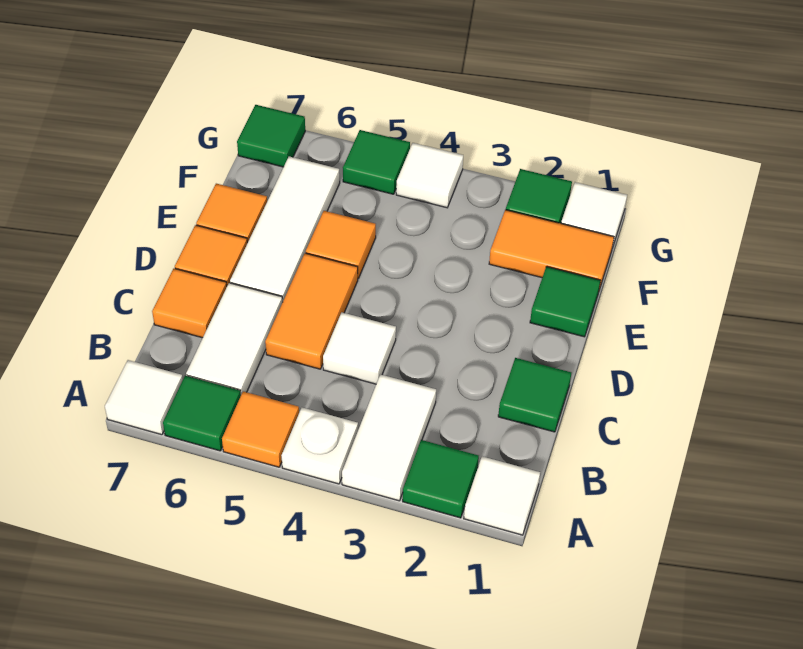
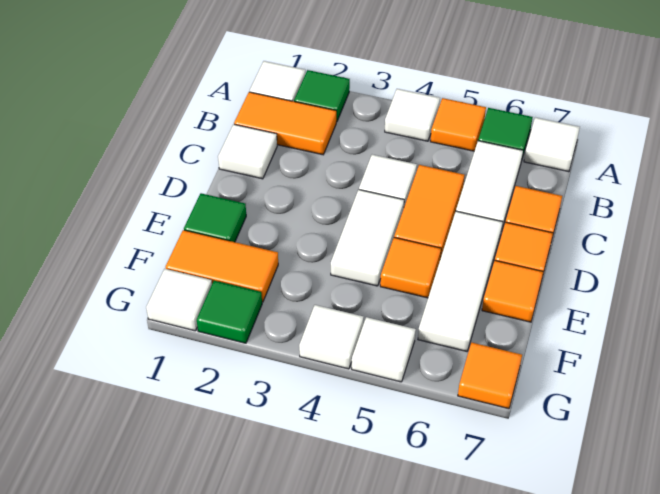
white 1x2 tile [342,374,436,501] -> white 1x2 tile moved to [331,190,404,286]
white 1x1 plate [282,408,358,484] -> white 1x1 tile [385,89,440,141]
none -> orange 1x2 tile [234,92,336,155]
green 1x1 tile [498,358,571,432] -> white 1x1 tile [218,124,277,179]
green 1x1 tile [343,130,410,194] -> white 1x1 tile [352,317,416,382]
green 1x1 tile [237,105,305,167] -> orange 1x1 tile [458,342,522,409]

